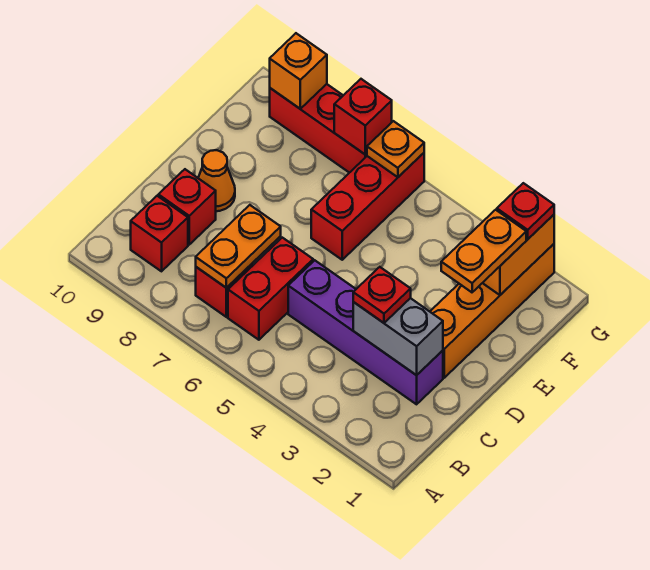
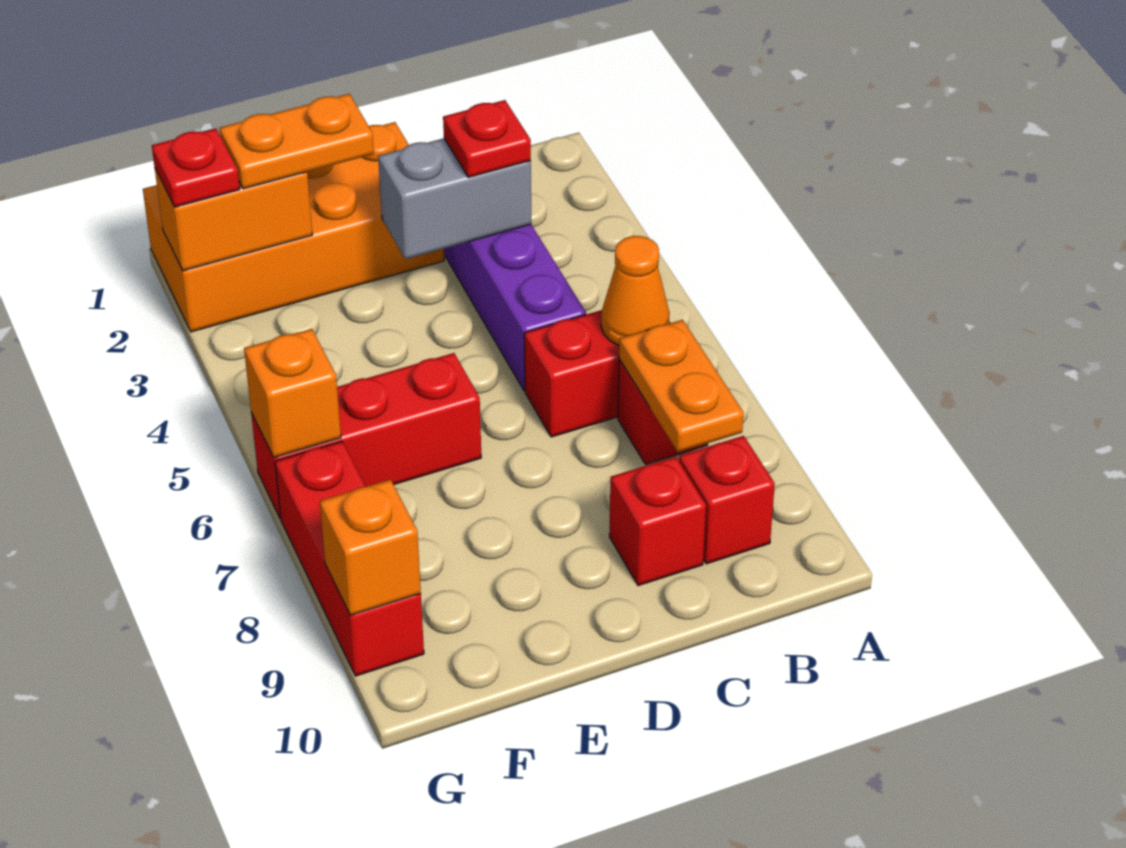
orange 1x2 plate [196,205,281,288] -> orange 1x2 plate turned to [619,320,744,452]
grey 1x2 brick [353,298,443,375] -> grey 1x2 brick turned to [378,138,531,259]
orange 1x4 brick [430,244,554,378] -> orange 2x4 brick [143,122,444,332]
orange 1x1 cone [198,150,235,211] -> orange 1x1 cone moved to [601,236,670,346]
orange 1x1 plate [367,121,424,177] -> orange 1x1 brick [244,329,341,458]
red 1x1 brick [334,79,392,155] -> none

